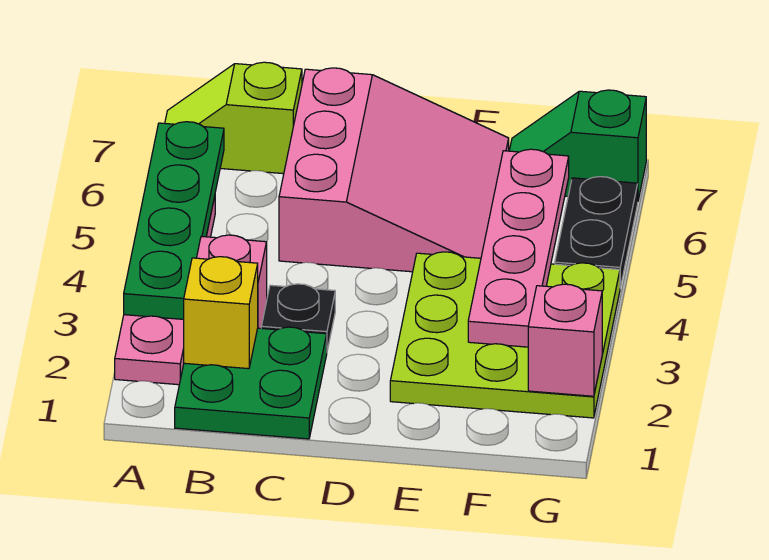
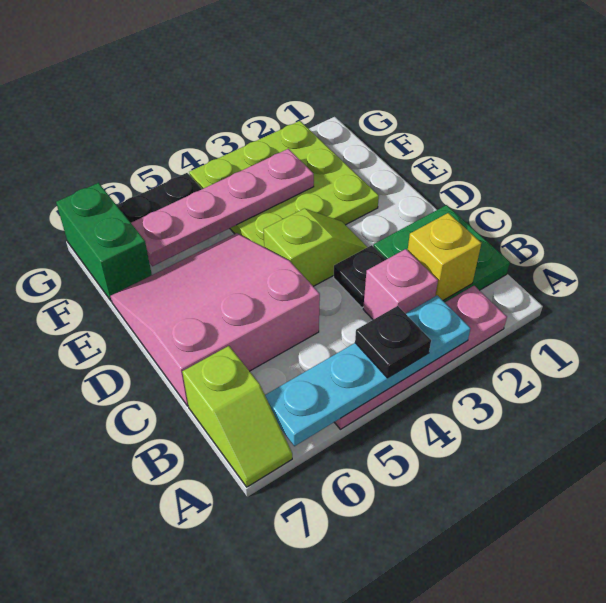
green 1x4 plate [124,122,224,319] -> cyan 1x4 plate [265,295,471,446]
none -> black 1x1 plate [355,306,431,378]
none -> lime 1x2 slope [264,209,367,286]
green 1x2 slope [509,90,646,200] -> green 1x2 brick [56,183,152,301]
pink 1x1 brick [528,284,602,396] -> none

